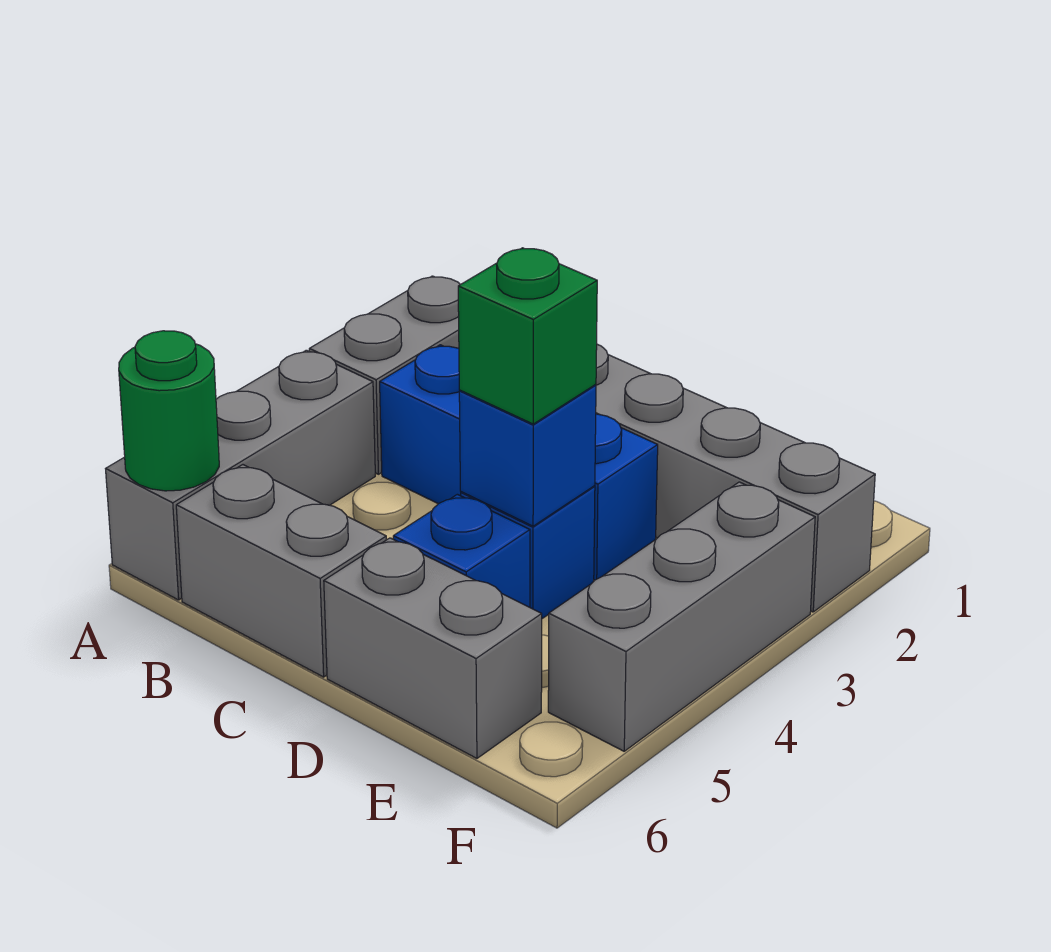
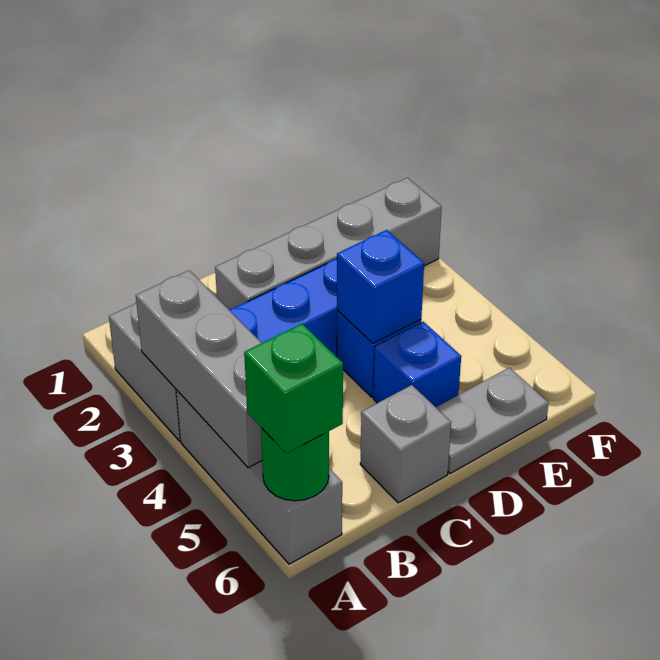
grey 1x2 brick [176,465,386,677] -> grey 1x1 brick [360,385,451,503]
green 1x1 brick [458,248,597,424] -> green 1x1 brick moved to [244,324,343,454]
grey 1x2 brick [324,538,542,758] -> grey 1x2 plate [436,368,549,474]
grey 1x3 brick [548,482,815,751] -> grey 1x3 brick moved to [136,270,262,468]

